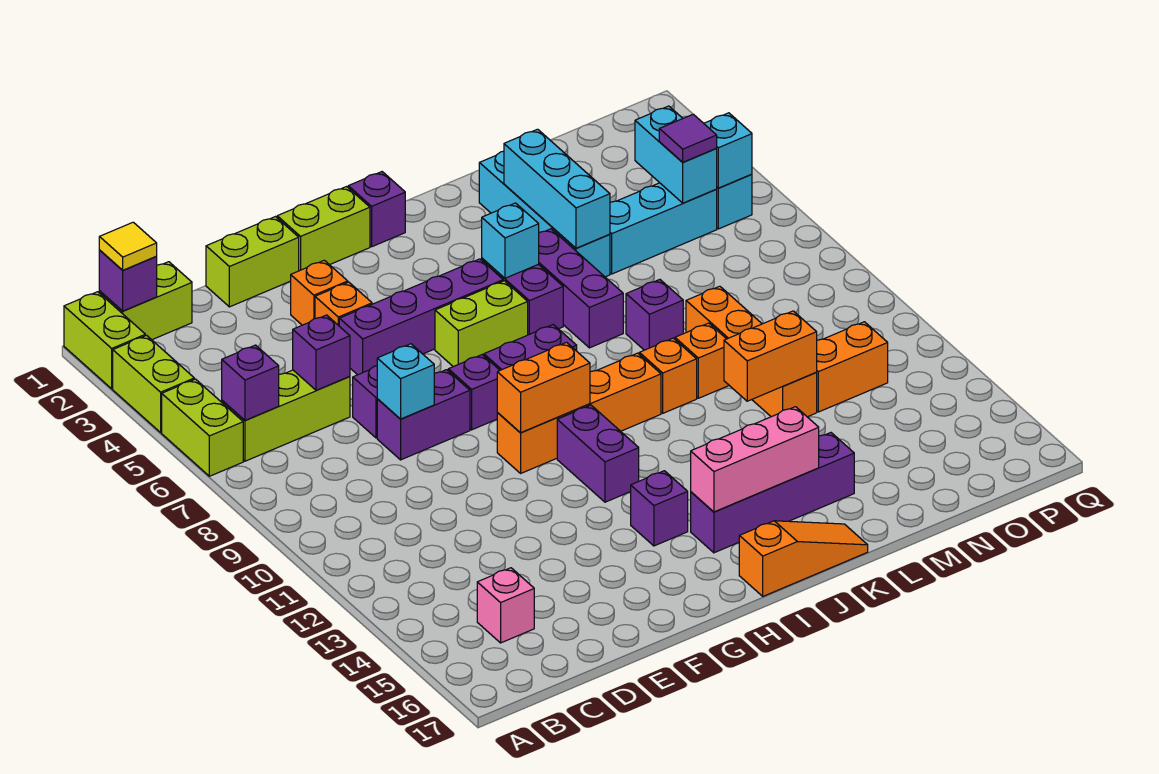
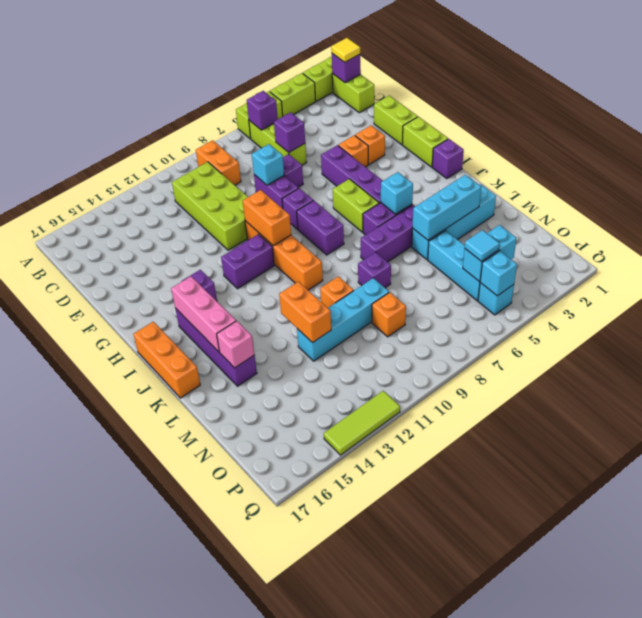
none -> lime 2x4 brick [172,162,248,250]
pink 1x1 brick [477,568,534,643] -> pink 1x1 brick moved to [217,321,254,368]
orange 1x3 slope [739,521,868,596] -> orange 1x3 brick [133,322,200,398]
orange 1x1 brick [639,338,697,413] -> orange 1x1 brick moved to [372,292,406,337]
orange 1x4 brick [686,286,817,417] -> cyan 1x4 brick [297,278,389,361]
orange 1x2 brick [816,322,888,412] -> orange 1x2 brick moved to [196,140,241,185]
purple 1x1 tile [659,114,717,162] -> cyan 1x1 tile [465,230,500,262]
none -> lime 1x3 tile [324,391,400,455]

